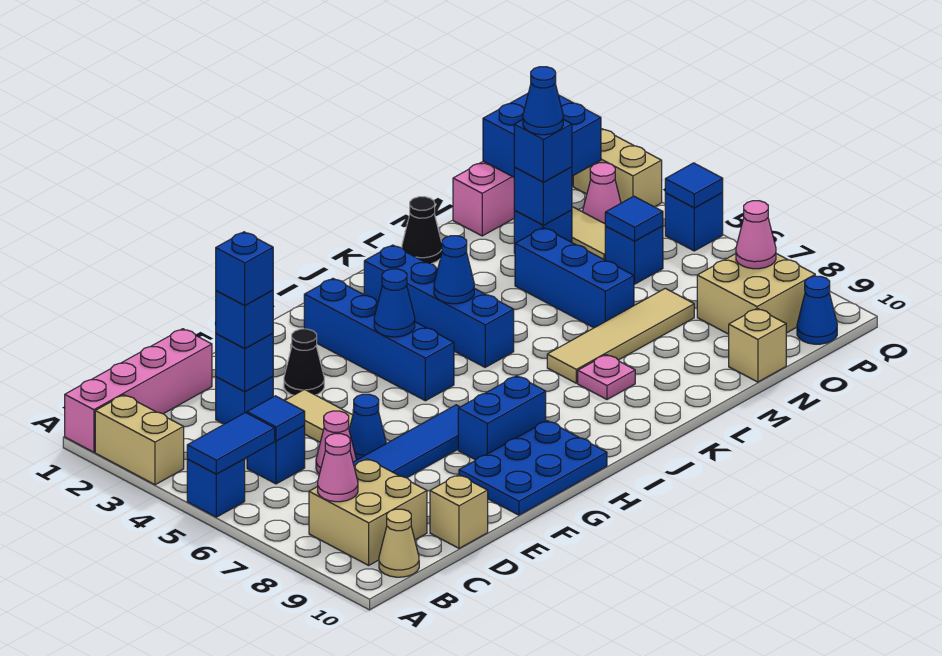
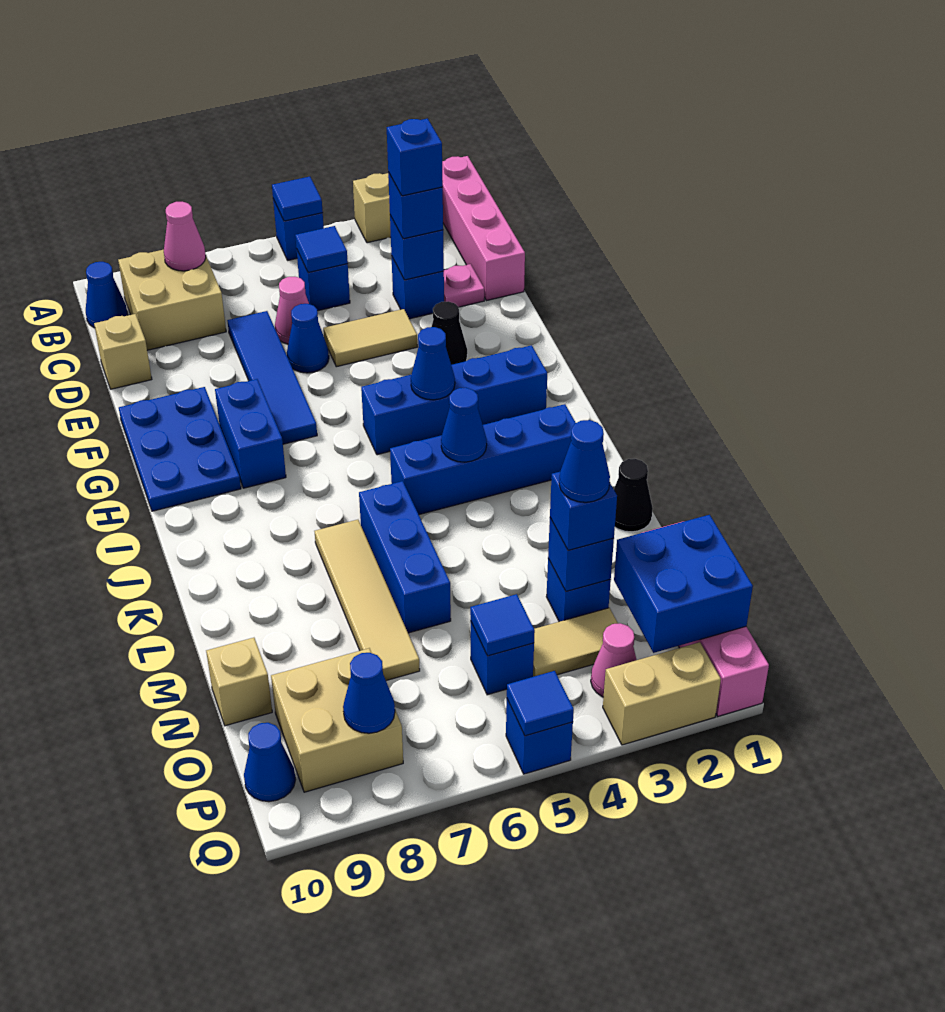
blue 1x2 tile [187,413,275,474] -> blue 1x1 tile [272,177,323,221]
tan 1x1 cone [379,509,419,577] -> blue 1x1 cone [86,262,128,328]
pink 1x1 plate [578,355,635,399] -> pink 1x1 plate moved to [444,264,484,307]
blue 1x3 brick [515,228,634,328] -> blue 1x3 brick turned to [359,481,451,633]
pink 1x1 cone [736,201,776,269] -> blue 1x1 cone [343,653,395,733]

